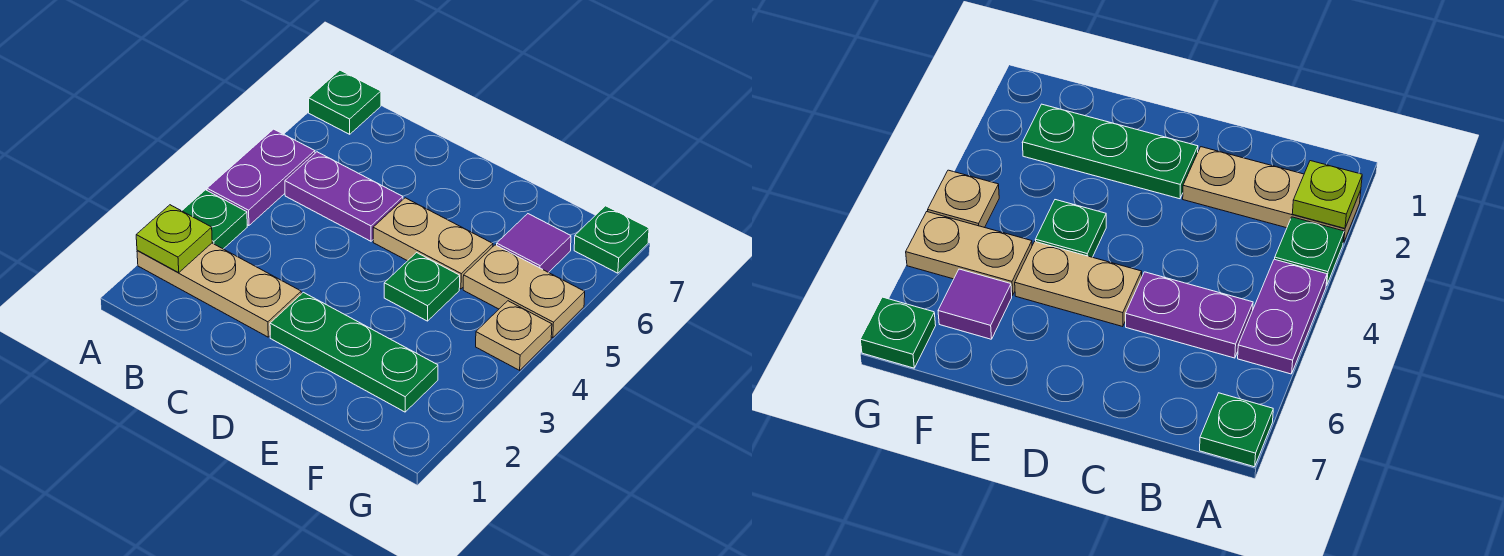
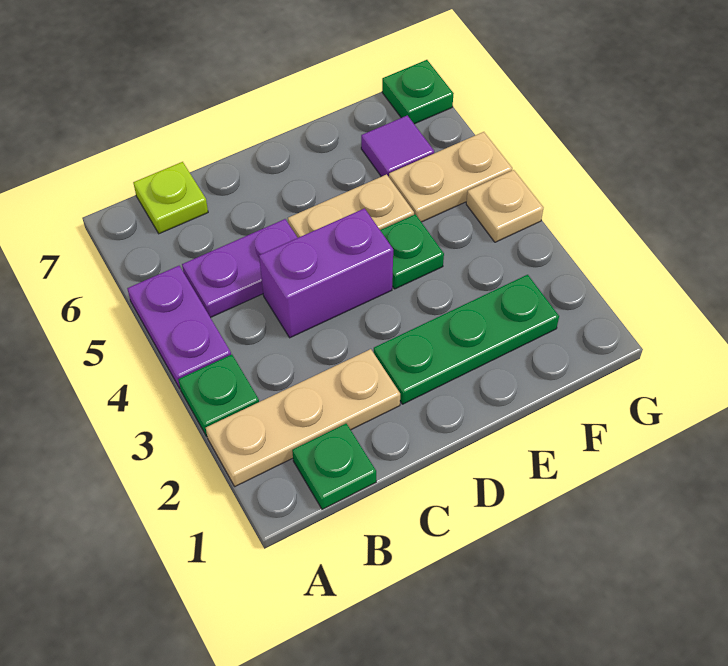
lime 1x1 plate [136,205,212,273] -> lime 1x1 plate moved to [133,162,208,234]
green 1x1 plate [309,70,381,134] -> green 1x1 plate moved to [292,424,376,509]
none -> purple 1x2 brick [259,208,393,338]

